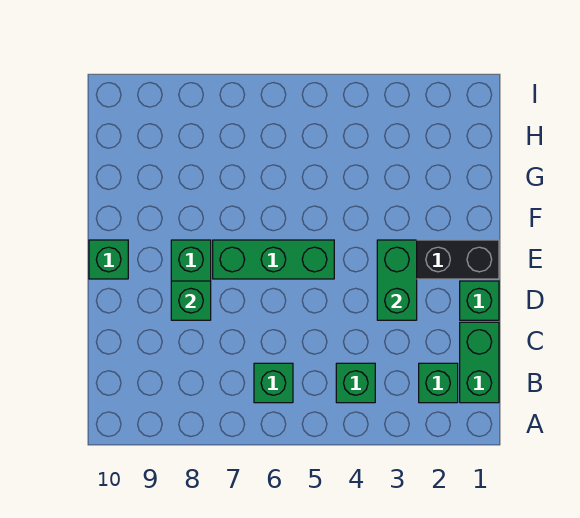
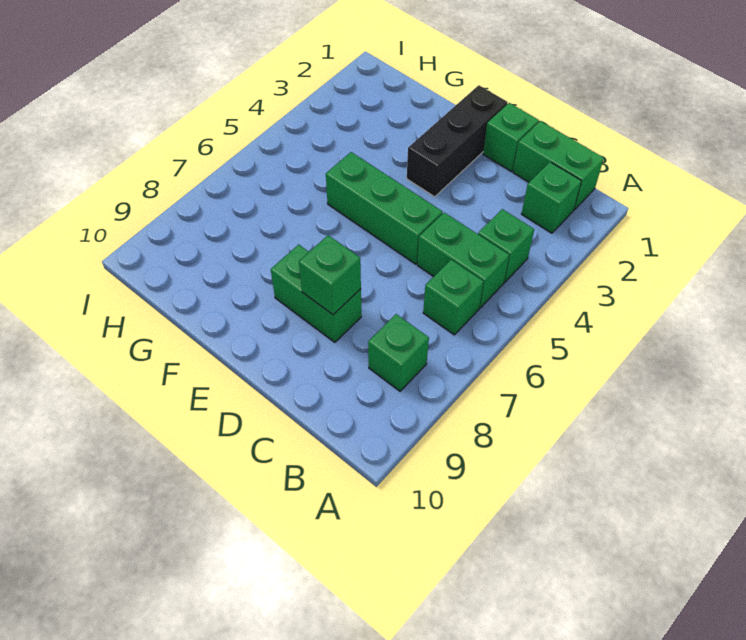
green 1x2 brick [377,240,417,320] -> green 1x2 brick moved to [417,213,509,308]
green 1x3 brick [213,240,334,279] -> green 1x3 brick turned to [326,152,443,264]
green 1x1 brick [89,240,128,279] -> green 1x1 brick moved to [368,314,429,391]

